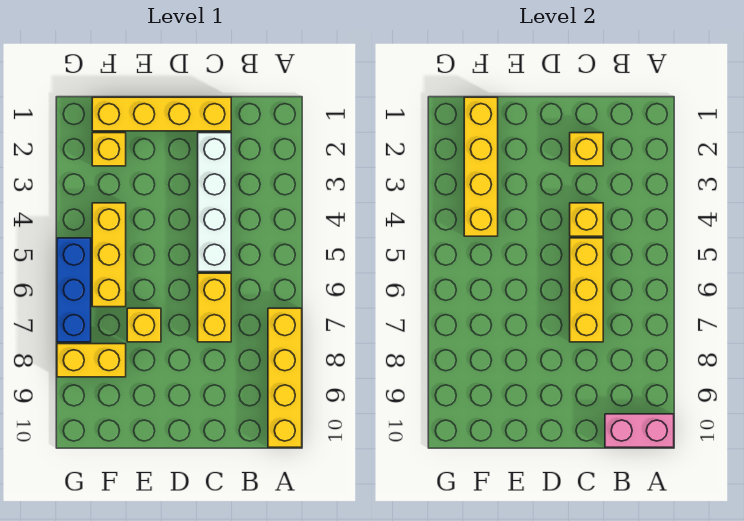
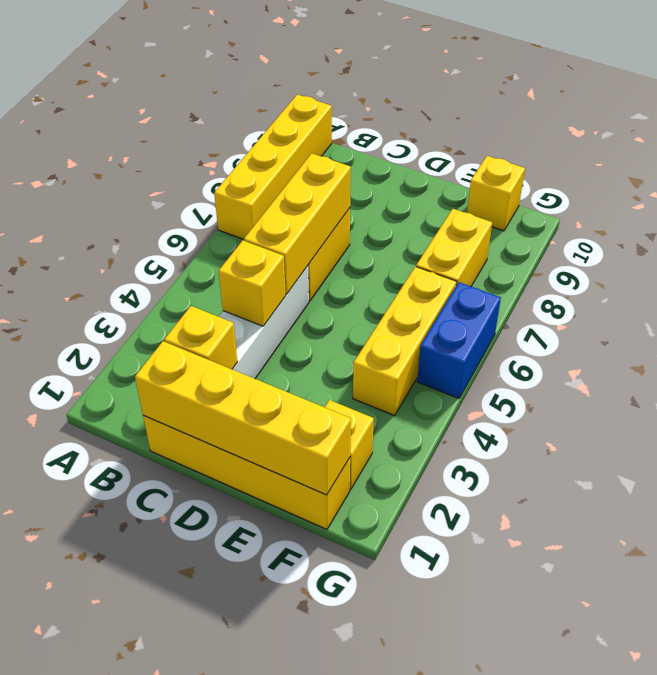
pink 1x2 brick [605,414,674,447] -> none
yellow 1x1 brick [127,308,161,342] -> yellow 1x1 brick moved to [467,156,525,231]
yellow 1x4 brick [464,97,498,236] -> yellow 1x4 brick turned to [135,341,351,495]
yellow 1x2 brick [57,344,126,377] -> yellow 1x2 brick turned to [416,209,492,286]
blue 1x3 brick [57,238,91,342] -> blue 1x2 brick [417,282,501,398]

